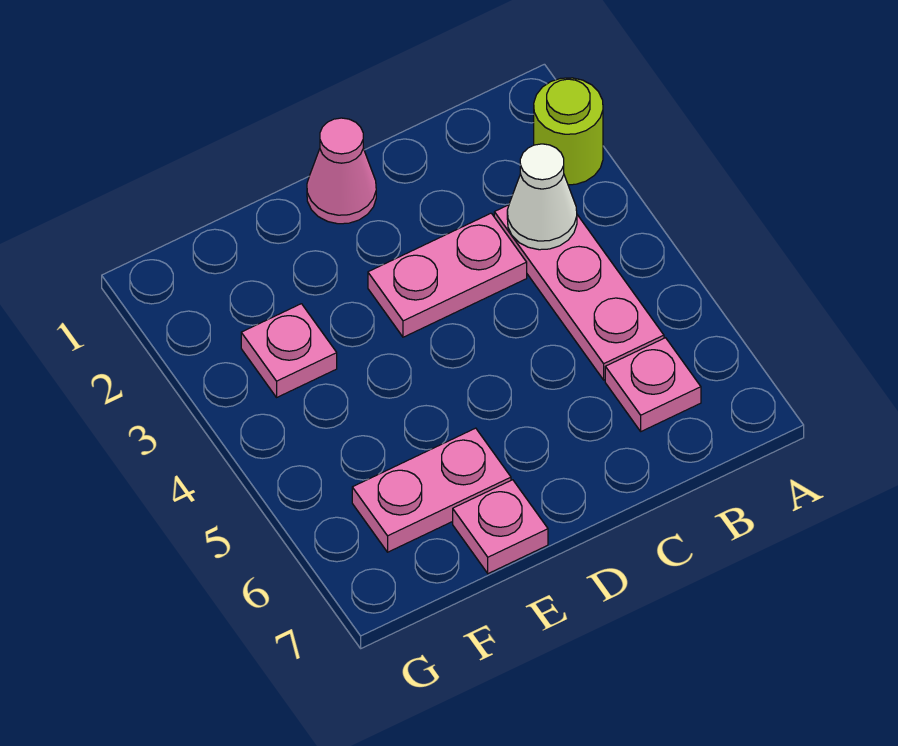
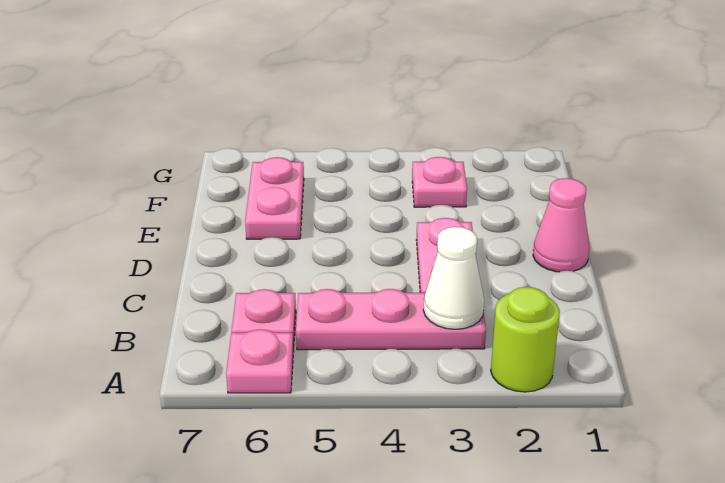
pink 1x1 plate [453,480,548,574] -> pink 1x1 plate moved to [226,329,294,393]

